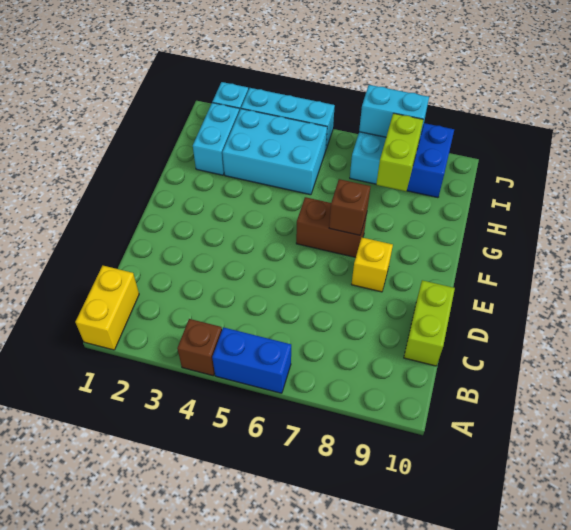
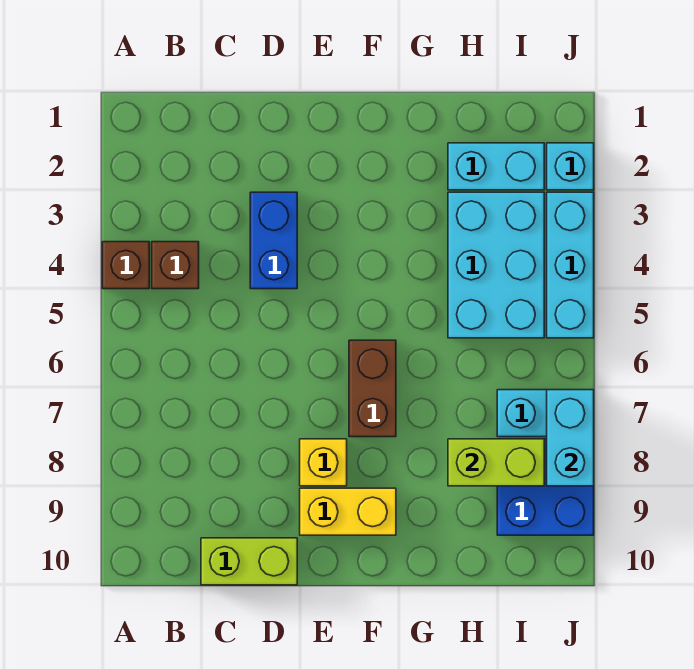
yellow 1x2 brick [75,266,139,350] -> yellow 1x2 brick moved to [300,488,396,535]
blue 1x2 brick [212,327,291,393] -> blue 1x2 brick moved to [250,192,297,289]
brown 1x1 brick [329,179,371,235] -> brown 1x1 brick moved to [152,242,199,289]

